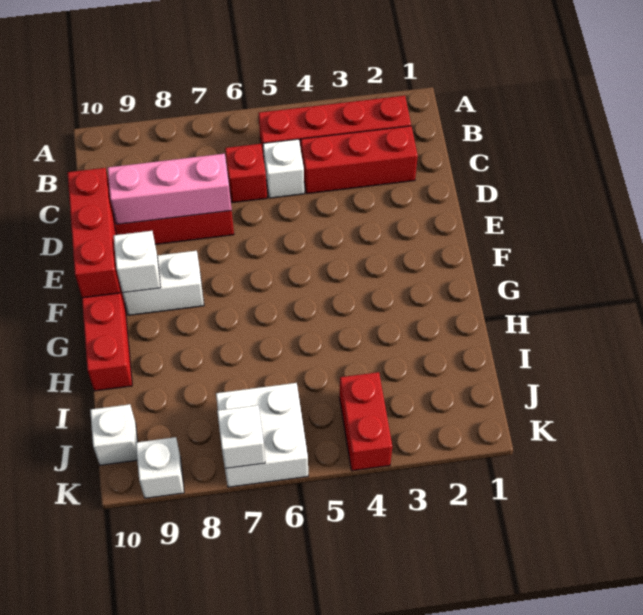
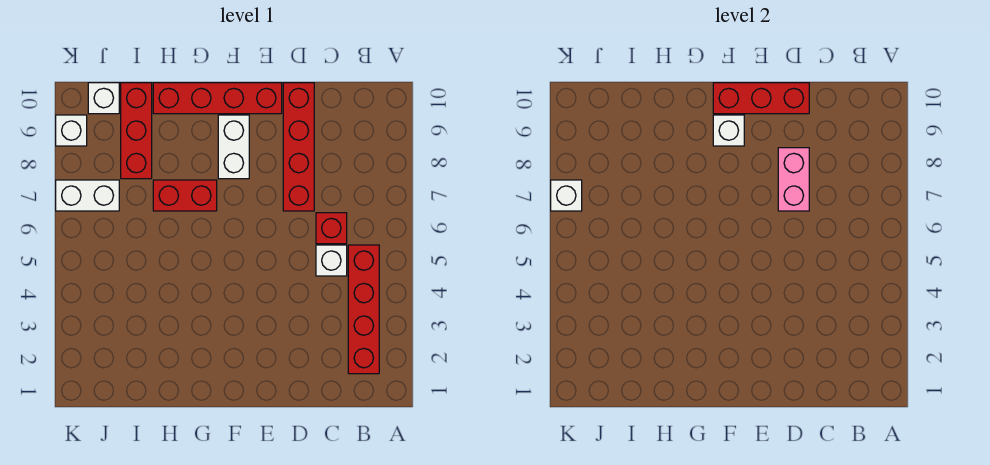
red 1x3 brick [301,126,418,194] -> red 1x3 brick moved to [121,83,152,179]
pink 1x3 brick [108,154,232,224] -> pink 1x2 brick [778,148,809,211]
red 1x2 brick [340,372,392,471] -> red 1x2 brick moved to [153,180,217,211]
white 2x2 brick [216,383,308,487] -> white 1x2 brick [56,180,119,211]

